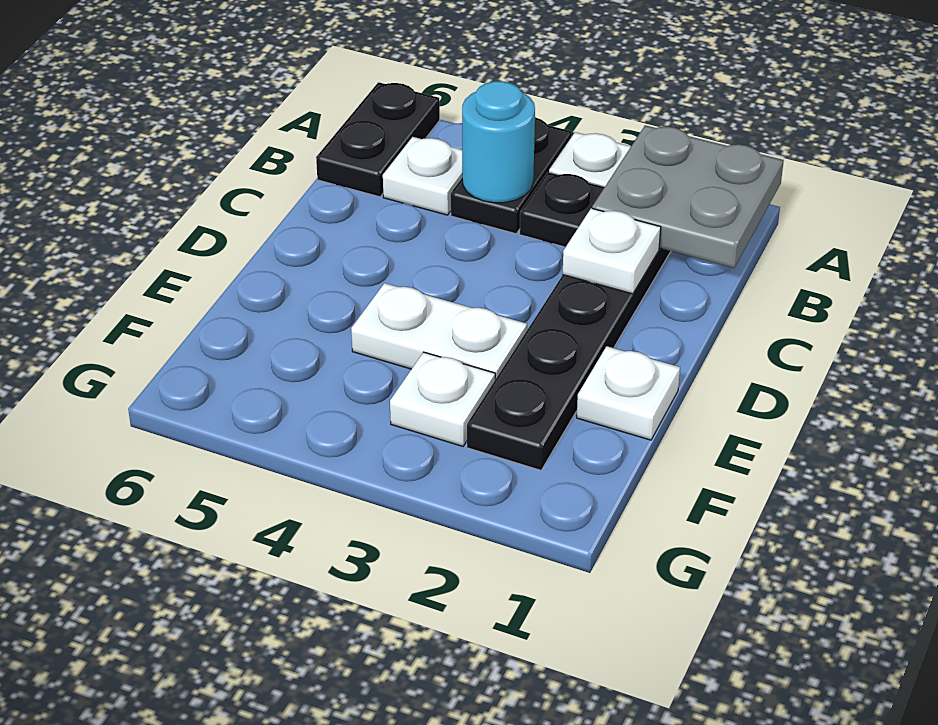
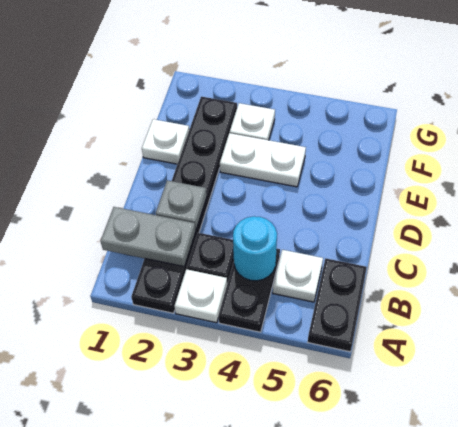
grey 2x2 plate [592,125,784,268] -> grey 1x2 plate [100,207,196,267]
white 1x1 plate [563,208,661,294] -> grey 1x1 plate [155,180,207,230]

